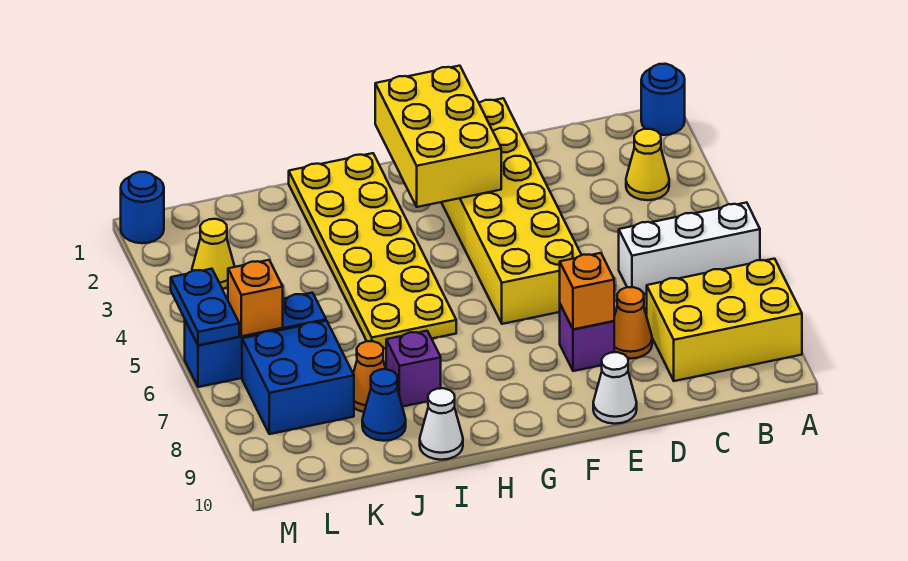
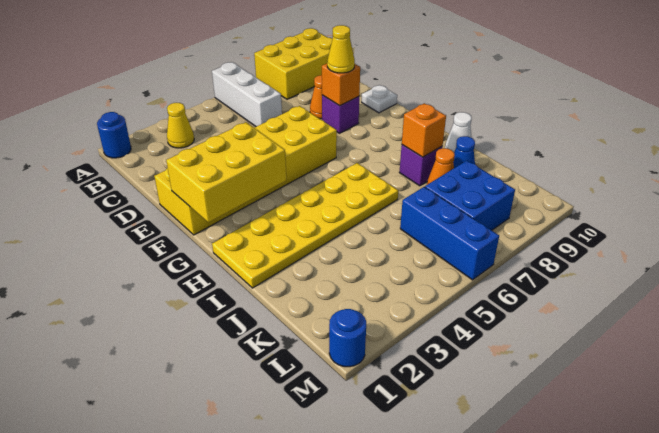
yellow 2x3 brick [647,259,802,381] -> yellow 2x3 brick turned to [254,28,332,99]
white 1x1 cone [593,352,637,424] -> white 1x1 plate [362,85,397,113]
yellow 1x1 cone [192,219,235,289] -> yellow 1x1 cone moved to [327,25,355,73]
orange 1x1 brick [228,260,283,336] -> orange 1x1 brick moved to [402,103,446,157]
blue 1x2 plate [171,269,239,345] -> none

